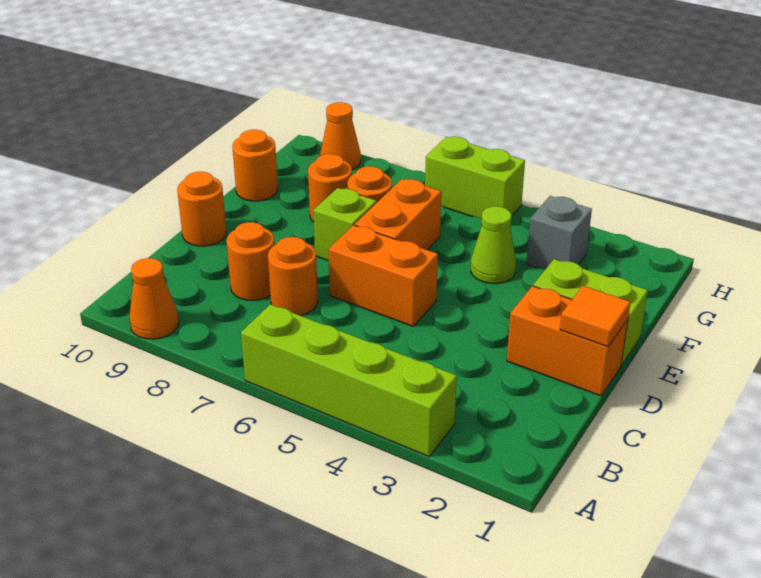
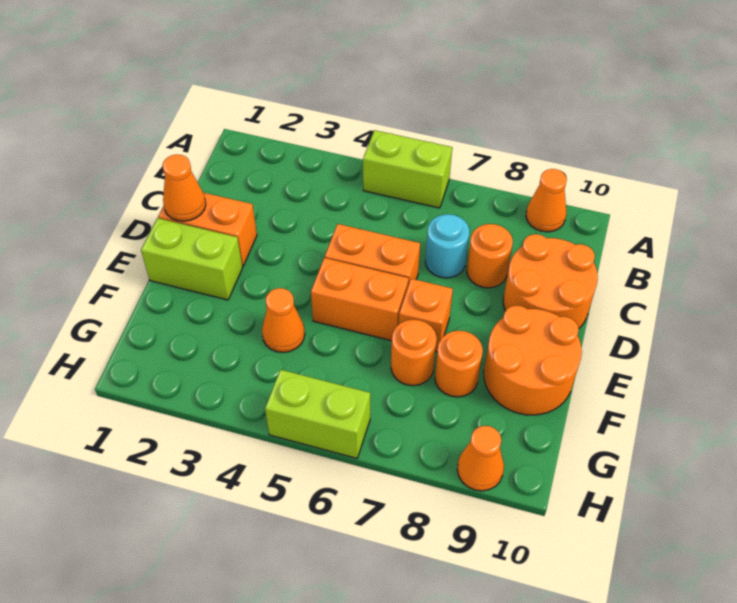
lime 1x4 brick [241,304,457,457] -> lime 1x2 brick [363,130,452,208]
orange 1x1 round brick [268,237,318,315] -> cyan 1x1 round brick [425,214,470,278]
orange 1x1 tile [560,286,631,347] -> orange 1x1 cone [163,155,206,221]
orange 1x1 round brick [177,172,226,246] -> orange 2x2 round brick [503,234,598,329]
orange 1x2 brick [355,179,441,250] -> orange 1x2 brick turned to [311,258,409,341]
lime 1x1 brick [313,188,376,261] -> orange 1x1 brick [399,279,453,352]
lime 1x1 cone [471,206,516,284] -> orange 1x1 cone [262,288,305,353]
orange 1x1 round brick [232,130,278,201] -> orange 2x2 round brick [484,306,582,415]
grey 1x1 brick [527,196,592,270] -> none

